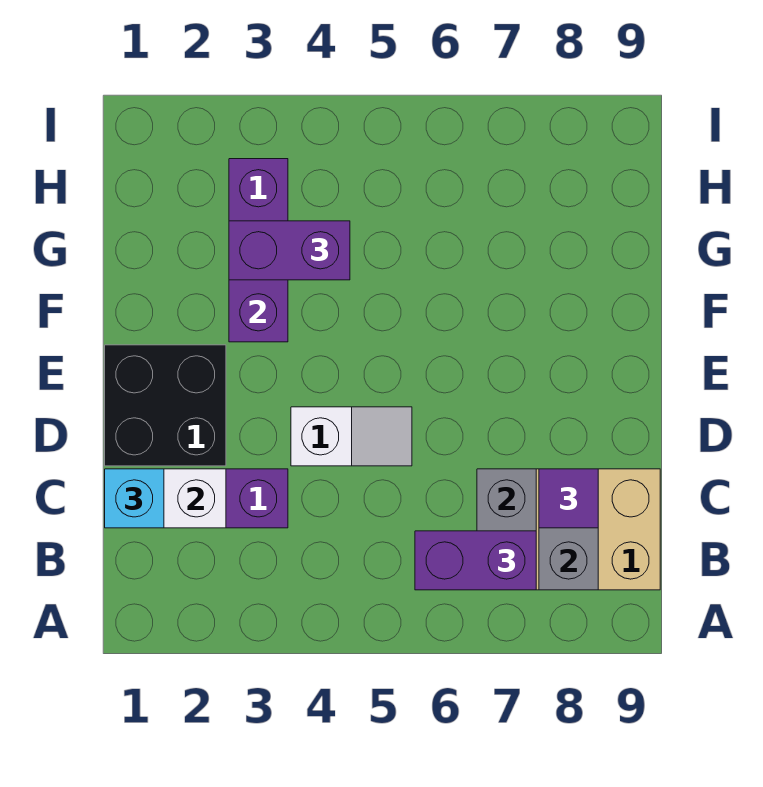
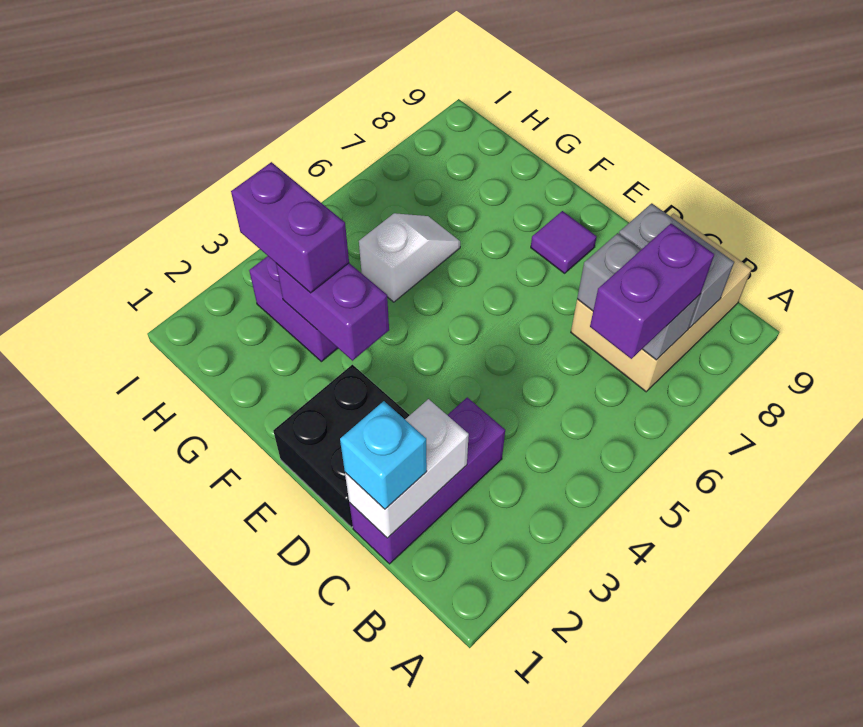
purple 1x1 tile [539,469,598,528] -> purple 1x1 tile moved to [531,211,597,273]
white 1x2 slope [291,407,412,466] -> white 1x2 slope moved to [359,213,460,302]
purple 1x2 brick [229,221,350,280] -> purple 1x2 brick turned to [231,162,349,293]

